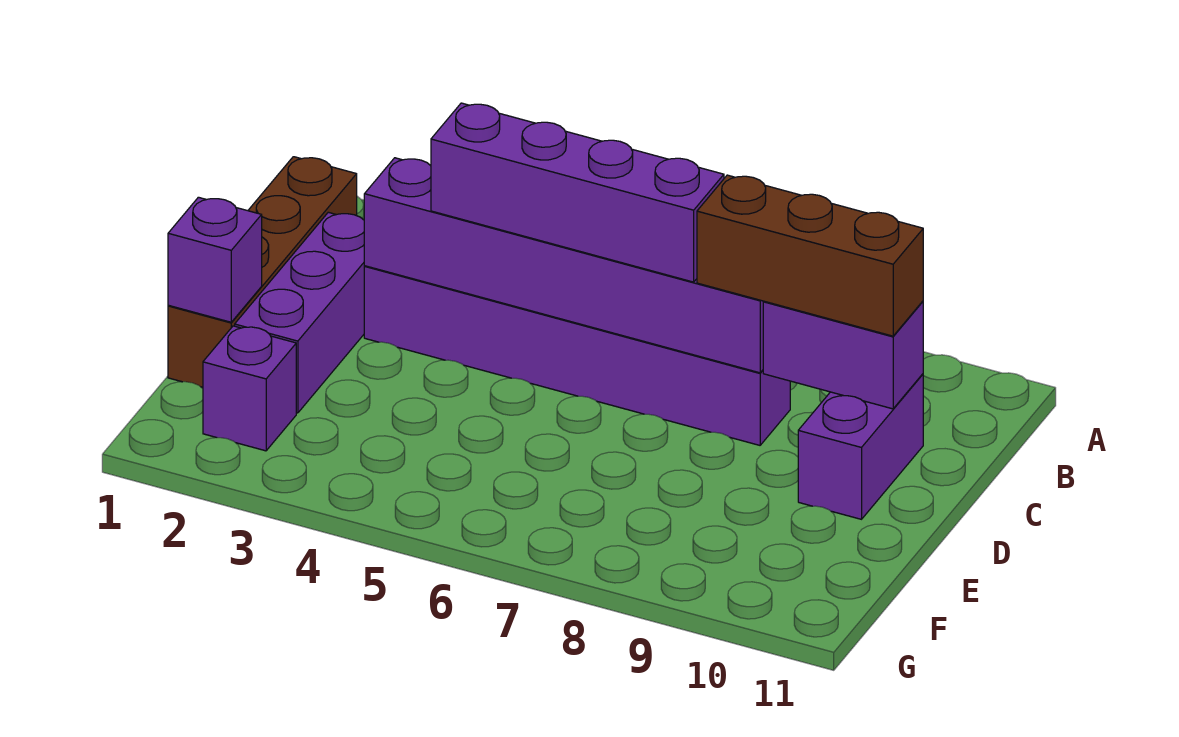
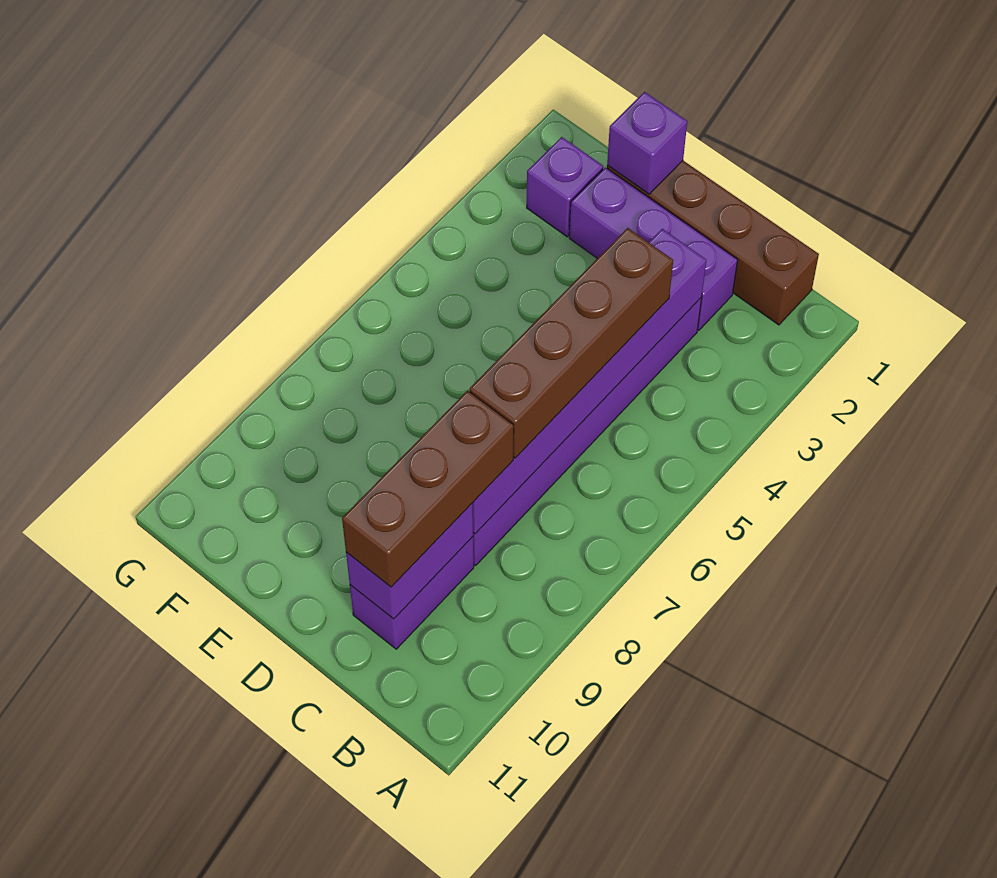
purple 1x4 brick [431,103,724,282] -> brown 1x4 brick [470,228,673,458]
purple 1x2 brick [798,374,923,519] -> purple 1x2 brick turned to [350,537,474,649]

